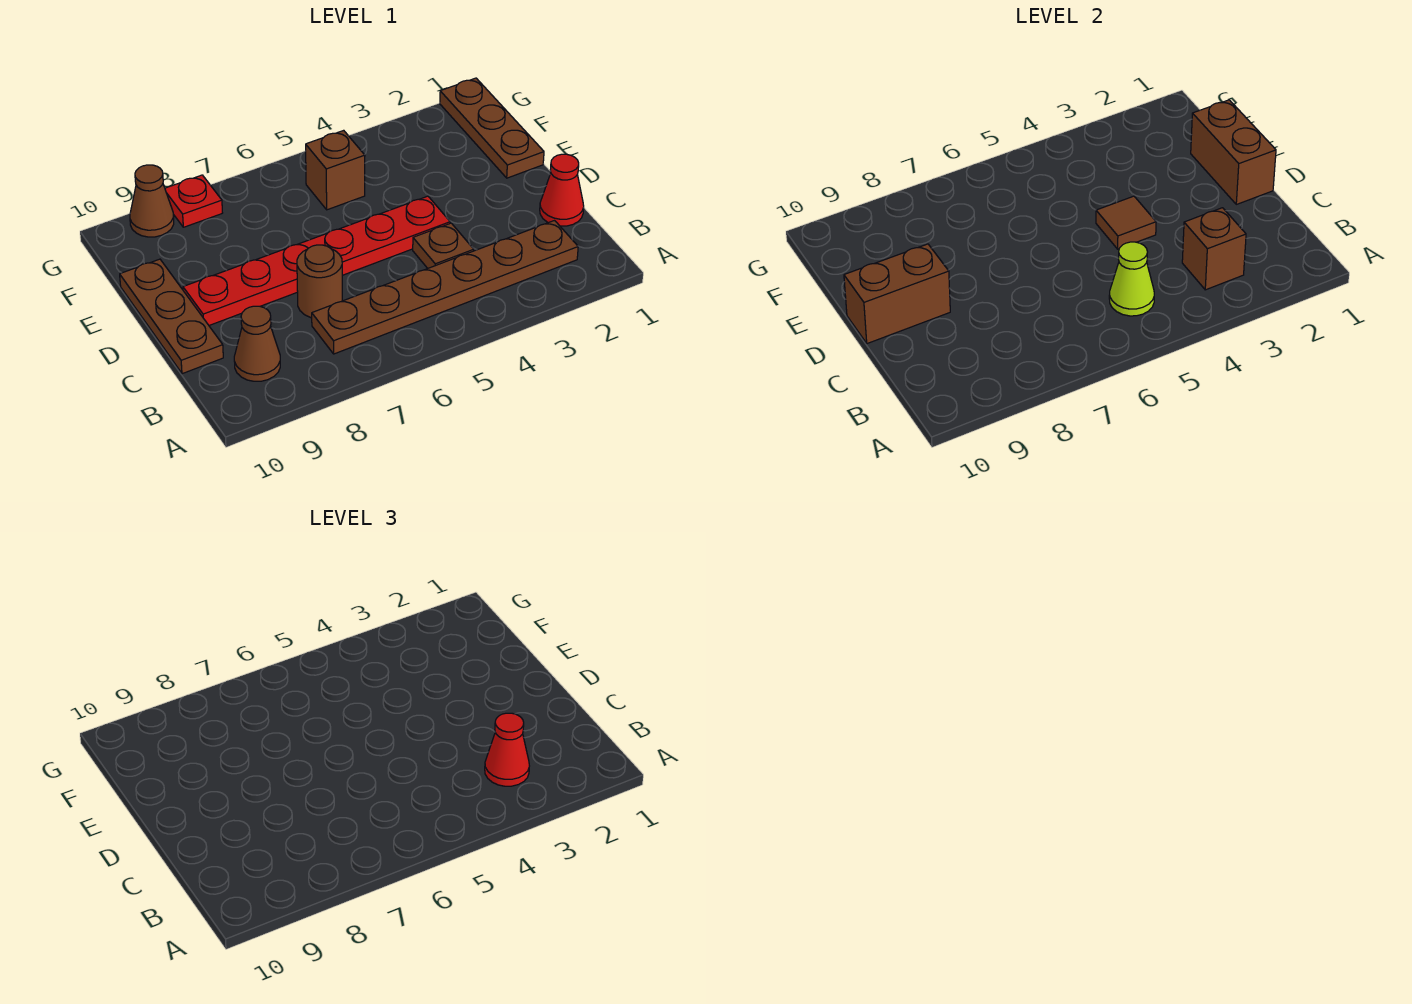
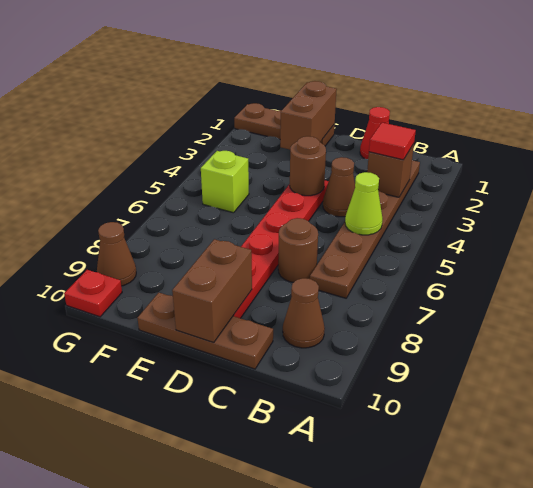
red 1x1 cone [485,713,529,786] -> red 1x1 tile [369,123,416,160]
brown 1x1 plate [413,223,474,268] -> brown 1x1 cone [323,157,355,217]
brown 1x2 brick [1191,100,1276,204] -> brown 1x2 brick turned to [280,81,337,150]
brown 1x1 tile [1096,196,1156,249] -> brown 1x1 round brick [290,136,326,196]
brown 1x1 brick [306,130,365,210] -> lime 1x1 brick [201,151,249,213]
red 1x1 plate [165,175,222,227] -> red 1x1 plate moved to [64,270,122,317]

